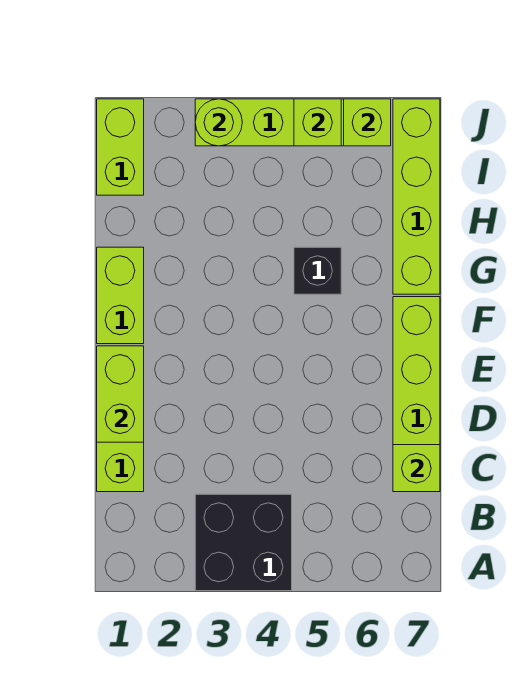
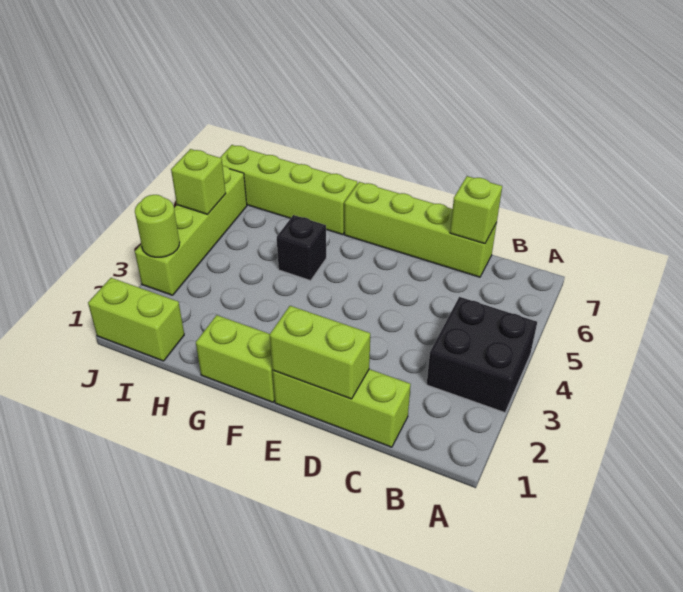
lime 1x1 brick [344,99,391,146] -> none

